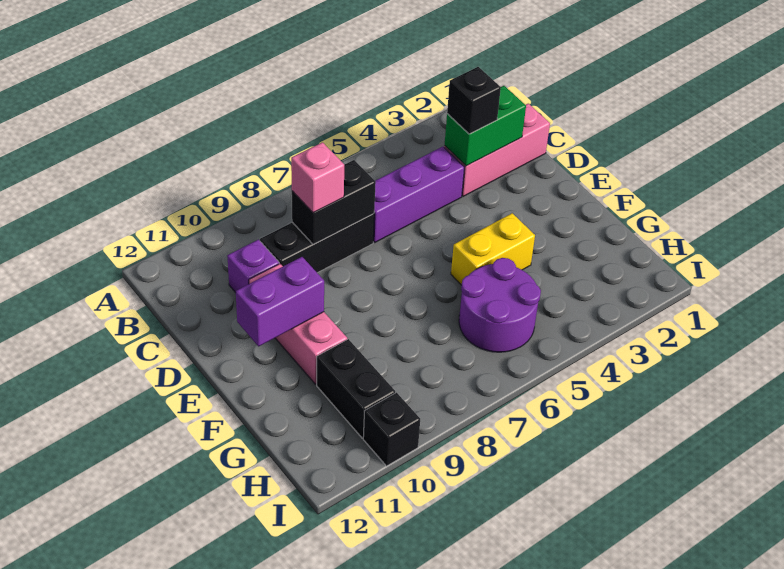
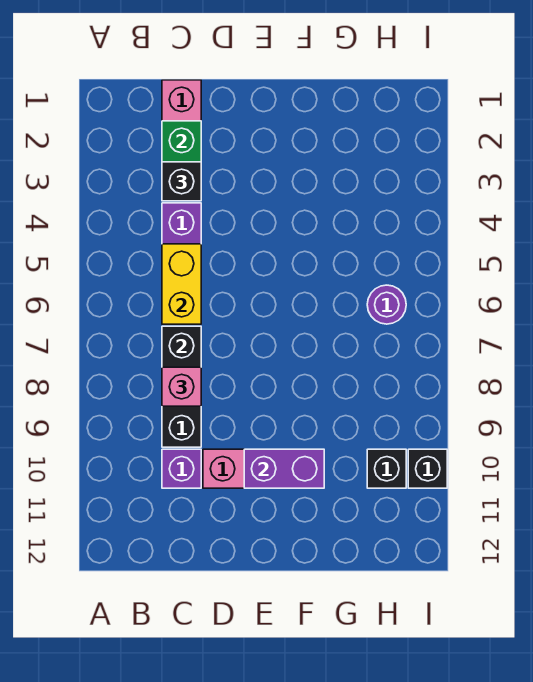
purple 1x2 brick [236,257,324,346] -> purple 1x2 brick turned to [244,449,324,488]
yellow 1x2 brick [451,213,535,285] -> yellow 1x2 brick moved to [162,244,201,324]
purple 2x2 round brick [459,258,541,352] -> purple 1x1 round brick [367,285,406,324]
black 1x2 brick [317,339,395,438] -> black 1x1 brick [367,449,406,488]

